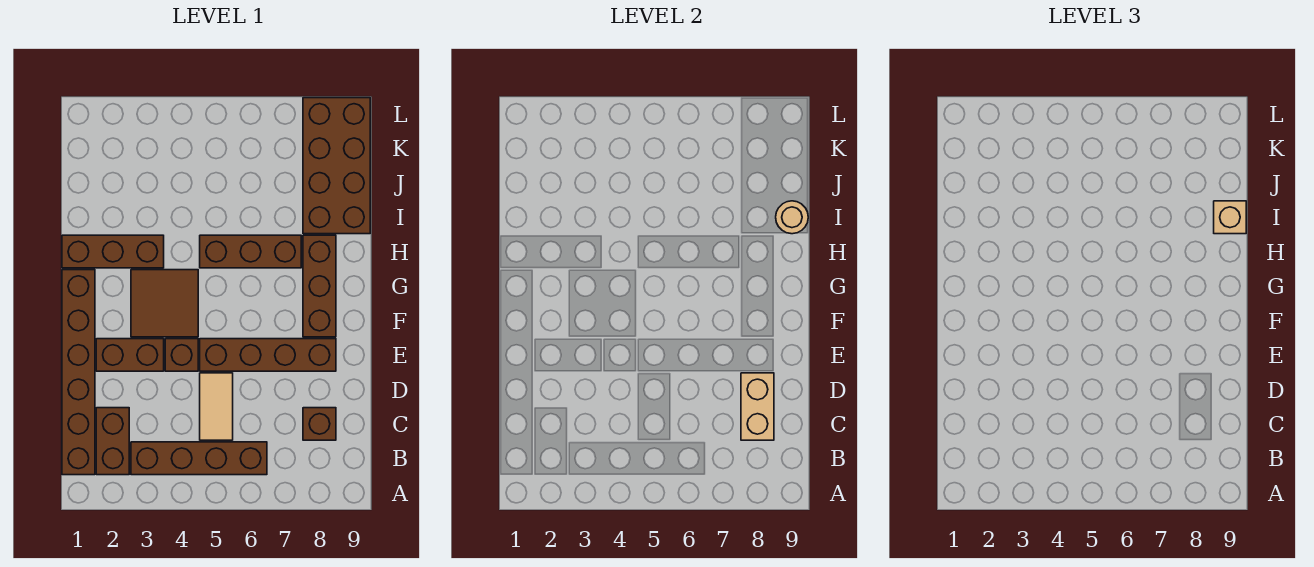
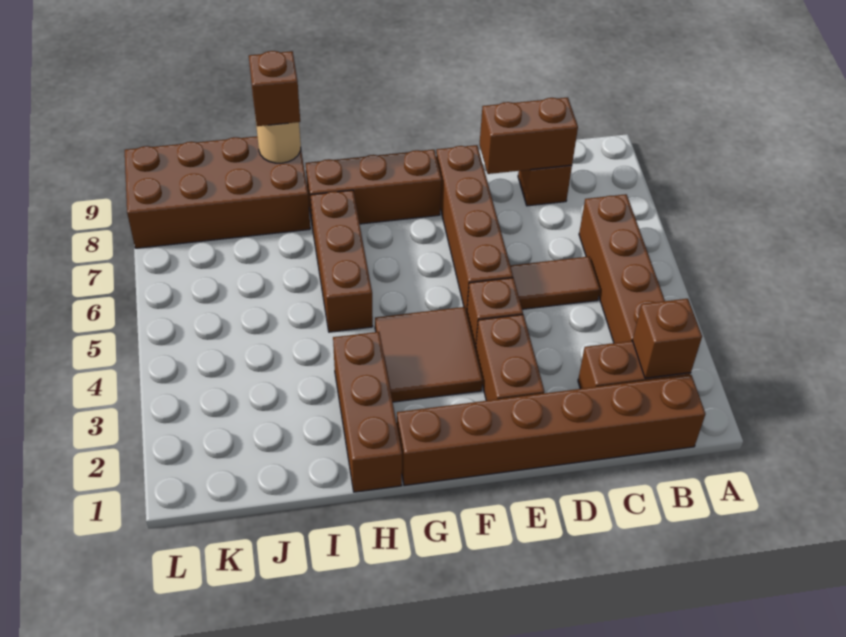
none -> brown 1x1 brick [633,299,702,378]
tan 1x2 tile [200,373,233,440] -> brown 1x2 tile [510,257,600,309]
tan 1x2 brick [741,373,774,440] -> brown 1x2 brick [480,97,578,174]
tan 1x1 brick [1214,201,1246,234] -> brown 1x1 brick [249,51,300,126]

